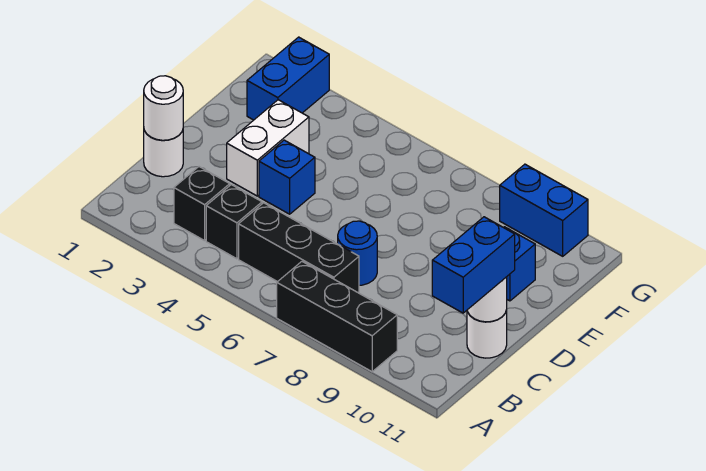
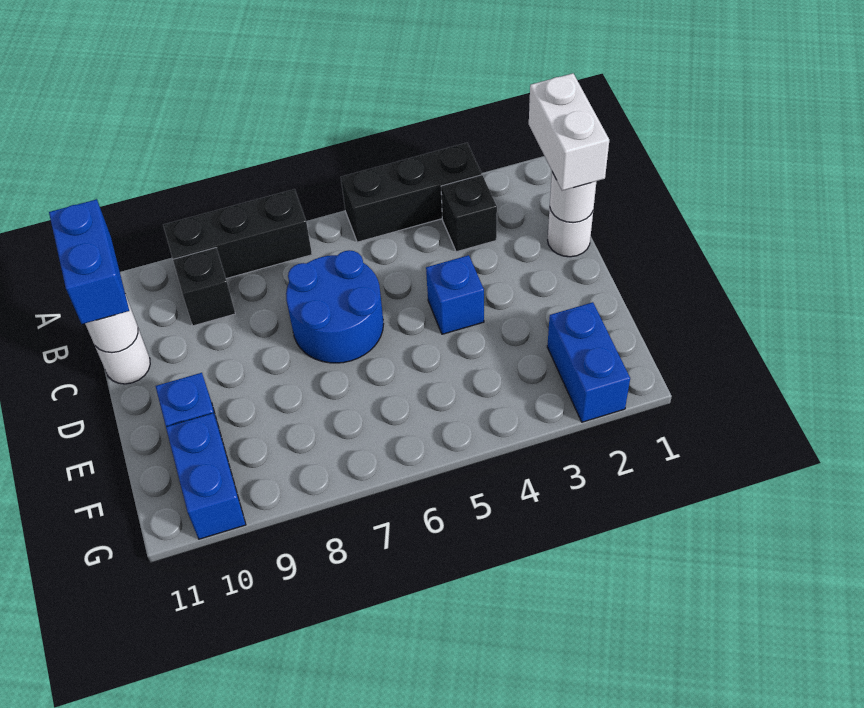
black 1x1 brick [206,185,262,259] -> black 1x1 brick moved to [173,248,235,326]
black 1x3 brick [239,203,359,293] -> black 1x3 brick moved to [341,143,482,242]
blue 1x1 round brick [338,221,377,285] -> blue 2x2 round brick [286,250,383,363]
white 1x2 brick [227,100,309,196] -> white 1x2 brick moved to [529,73,609,191]
blue 1x2 brick [500,164,588,256] -> blue 1x2 brick turned to [166,413,246,539]

